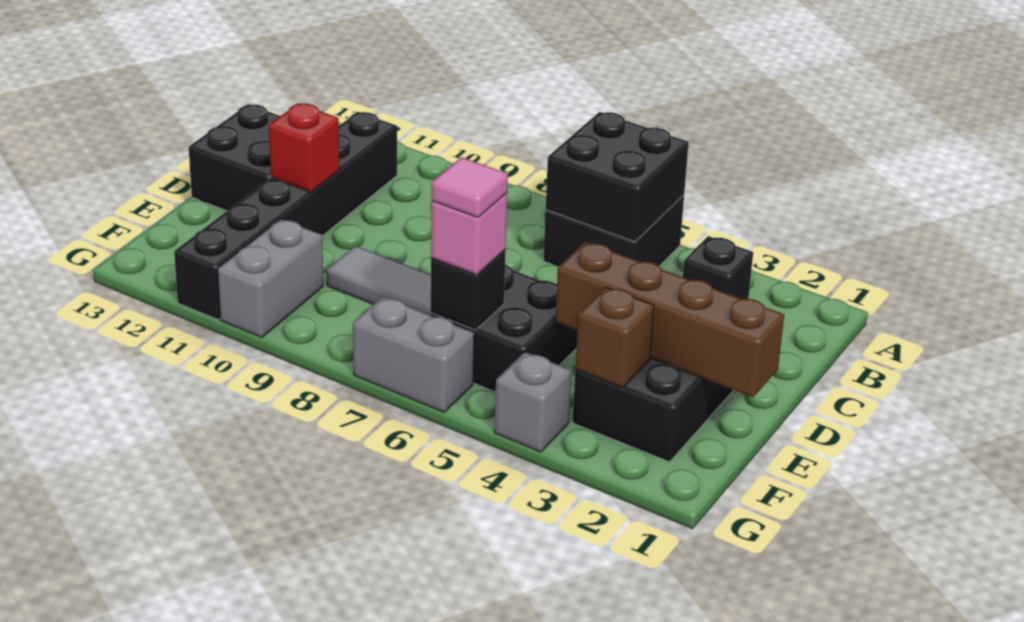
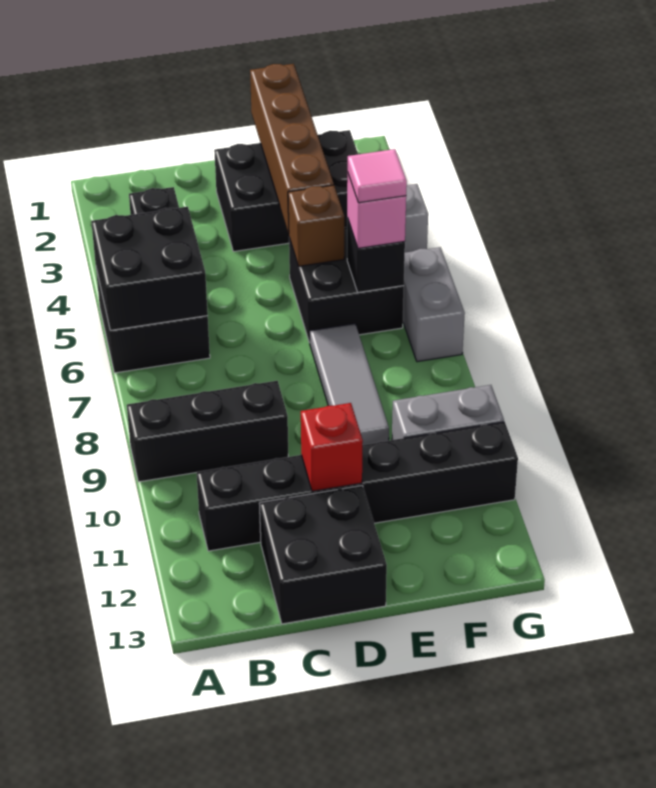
none -> black 1x3 brick [127,381,288,482]
brown 1x1 brick [575,287,654,388] -> brown 1x1 brick moved to [288,185,344,267]

